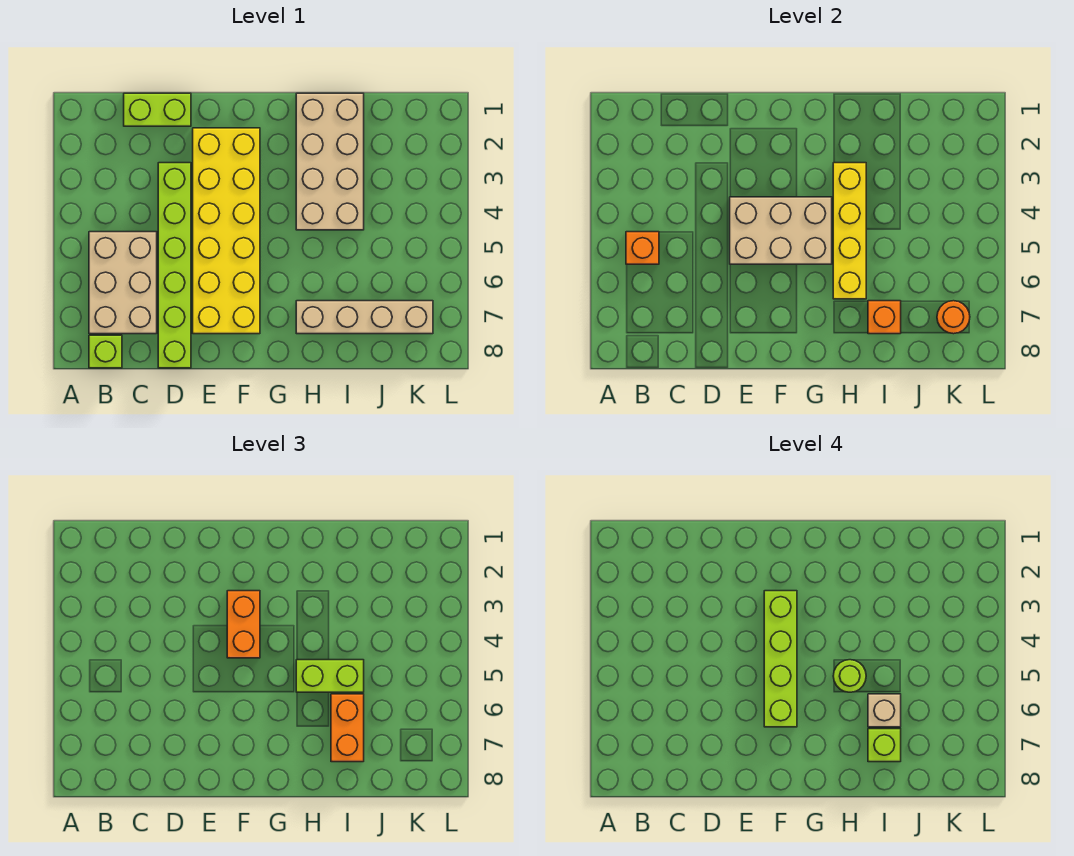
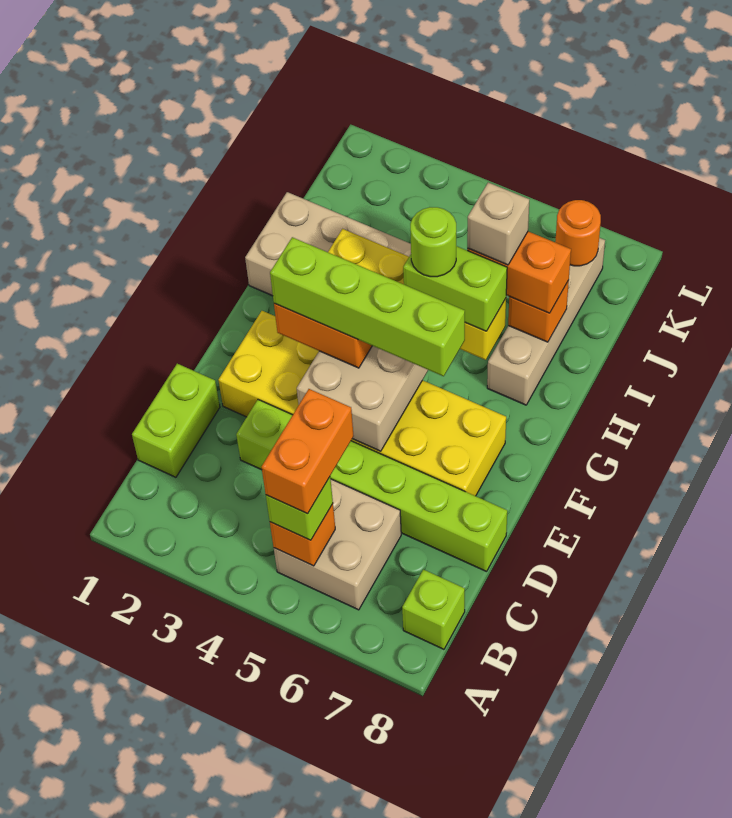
tan 2x3 brick [89,232,157,334] -> tan 2x2 brick [274,479,401,610]
none -> orange 1x2 brick [261,389,353,514]
lime 1x2 brick [296,660,364,692] -> lime 1x2 brick turned to [403,246,507,331]
lime 1x1 brick [868,729,901,762] -> lime 1x1 brick moved to [266,477,333,540]

